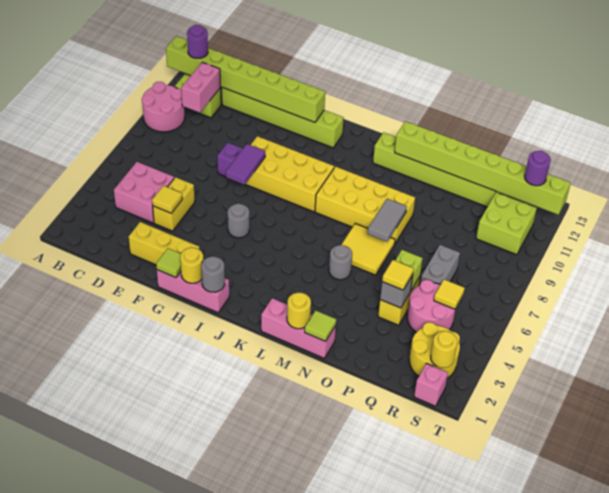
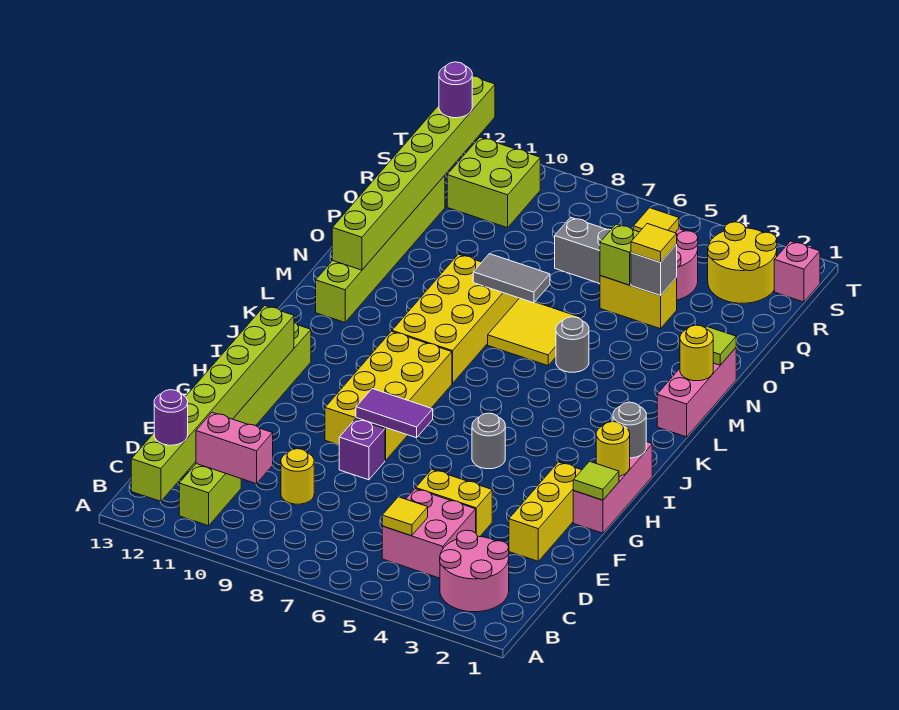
pink 2x2 round brick [142,82,185,132] -> pink 2x2 round brick moved to [440,530,509,612]
yellow 1x1 tile [152,186,182,213] -> yellow 1x1 tile moved to [382,497,428,536]
yellow 1x1 round brick [431,331,457,368] -> yellow 1x1 round brick moved to [281,449,314,504]

